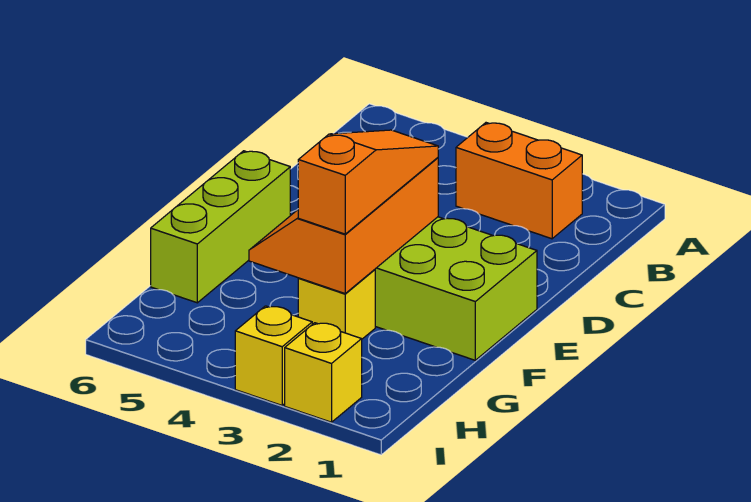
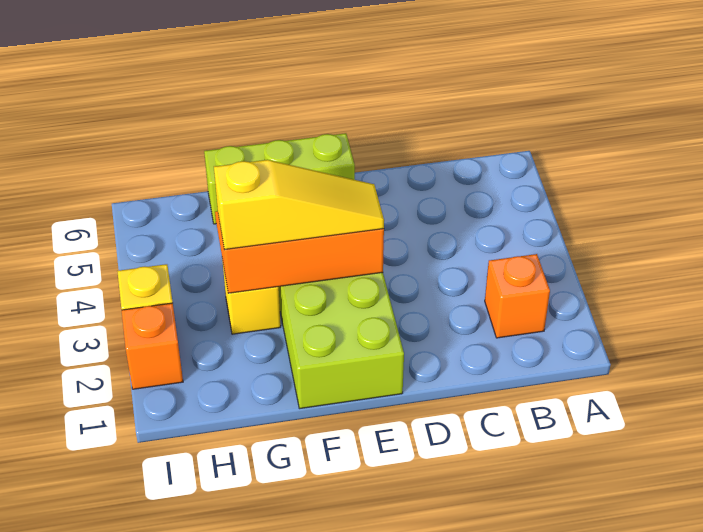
orange 1x2 brick [456,123,582,239] -> orange 1x1 brick [485,254,550,338]
orange 1x3 slope [298,130,438,234] -> yellow 1x3 slope [214,160,384,250]
yellow 1x1 brick [285,323,362,422] -> orange 1x1 brick [122,303,183,389]

